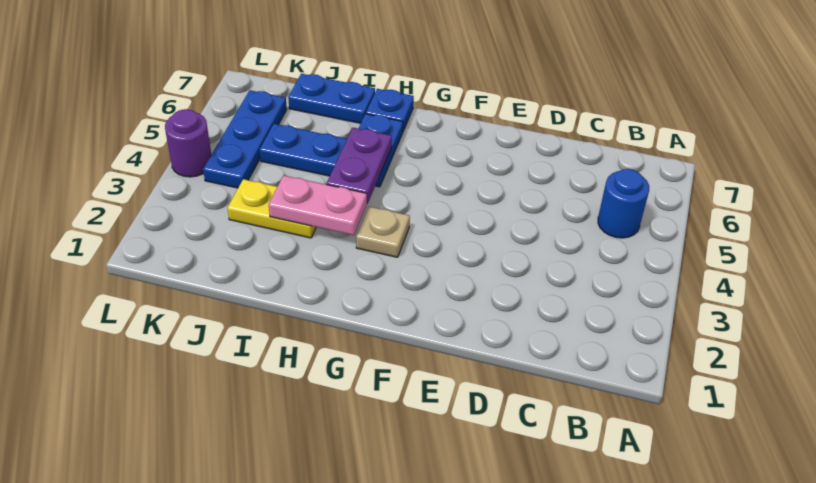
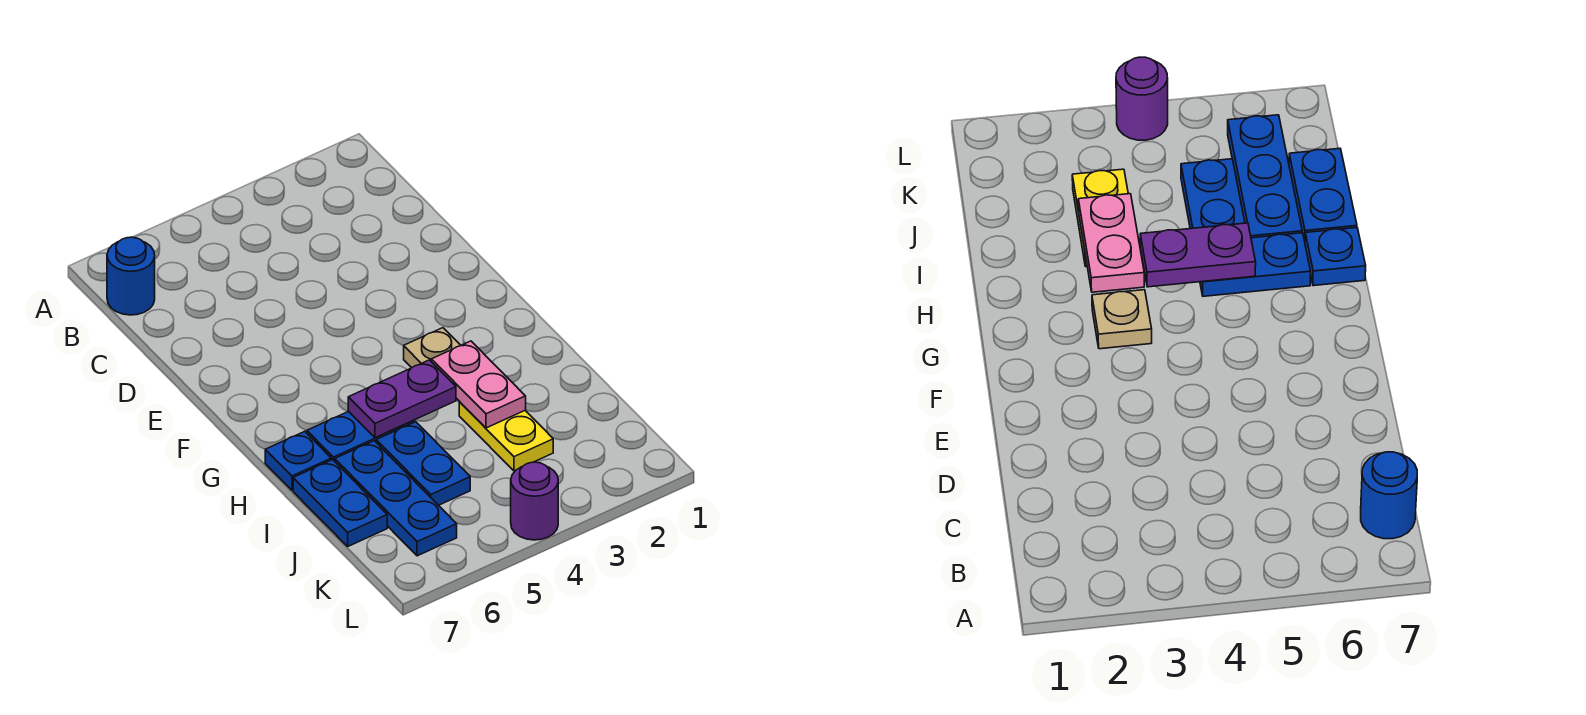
blue 1x1 round brick [598,169,649,238] -> blue 1x1 round brick moved to [107,237,155,315]
blue 1x3 plate [203,90,287,188] -> blue 1x3 plate turned to [335,441,457,556]

